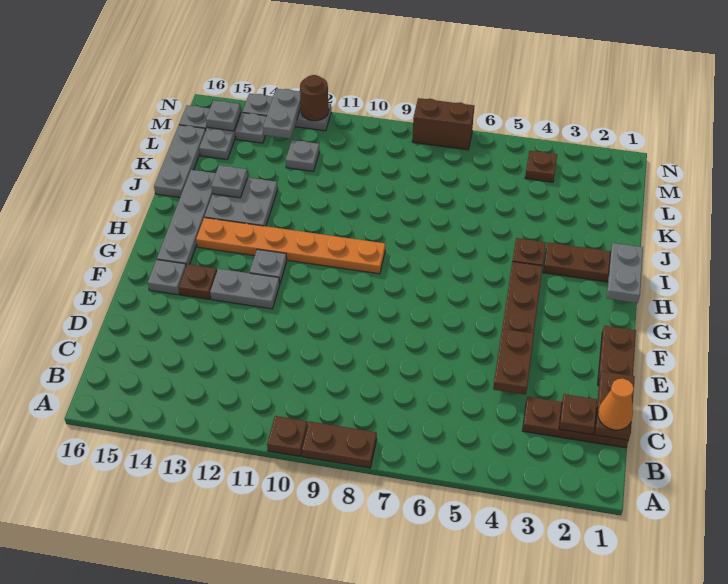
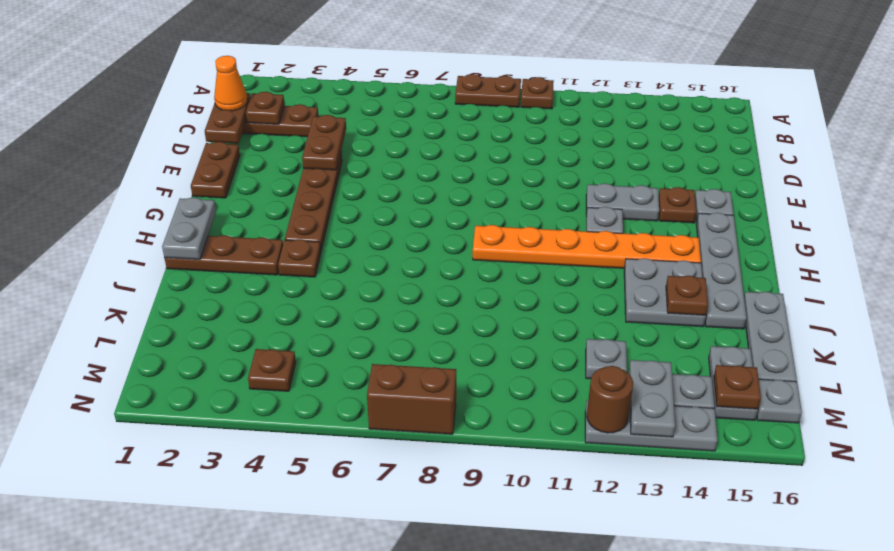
grey 1x1 plate [211,165,248,198] -> brown 1x1 plate [666,276,708,315]
grey 1x1 plate [206,100,241,131] -> brown 1x1 plate [714,365,761,409]

